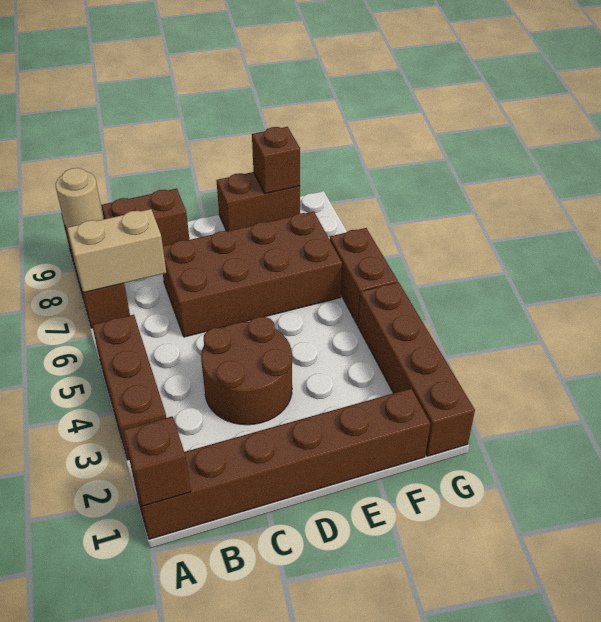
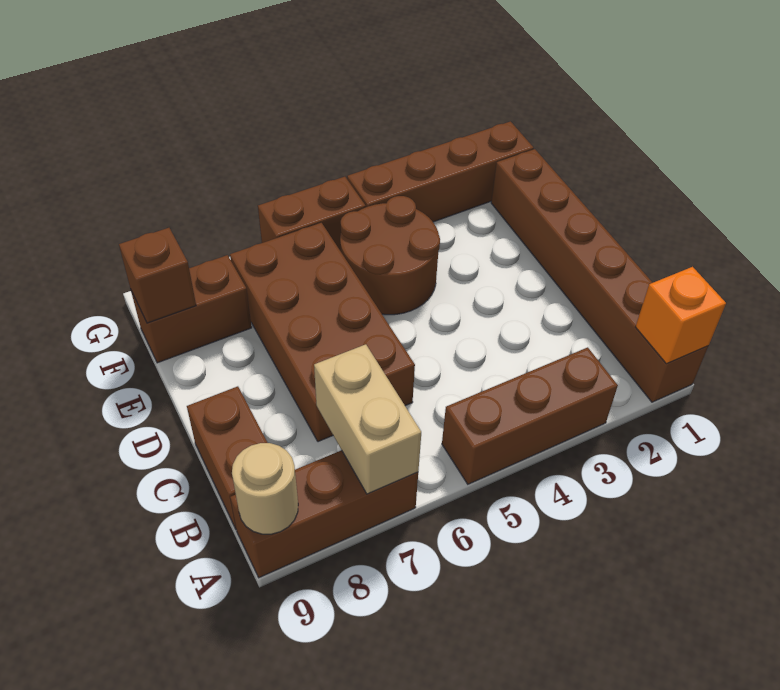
brown 1x1 brick [123,416,191,506] -> orange 1x1 brick [636,267,726,364]
brown 2x2 round brick [201,317,292,425] -> brown 2x2 round brick moved to [340,196,440,315]
brown 1x2 brick [217,172,300,231] -> brown 1x2 brick turned to [131,255,252,363]

